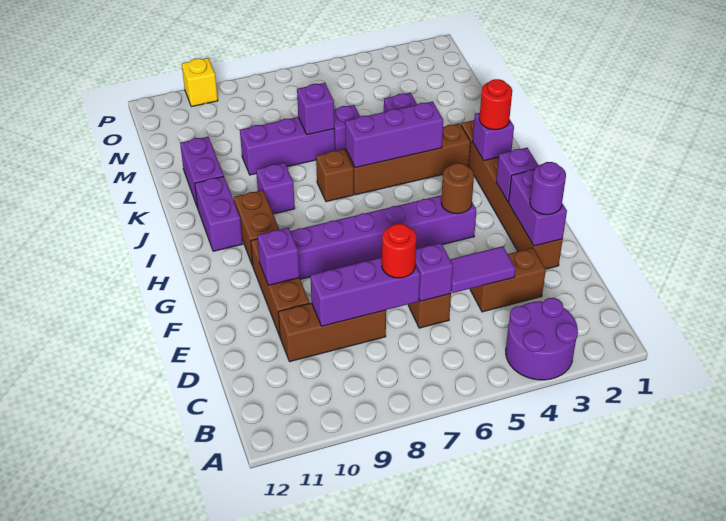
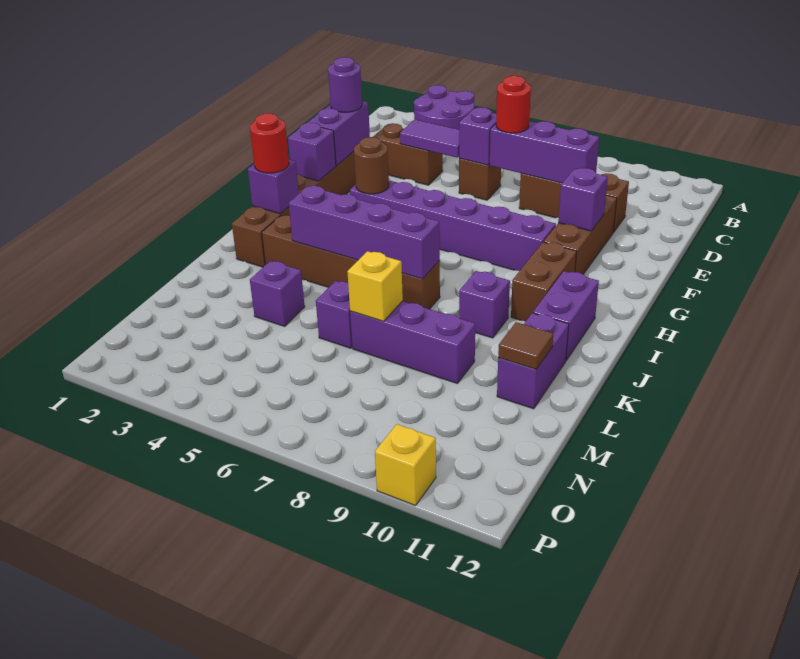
purple 1x3 brick [345,101,443,168] -> purple 1x4 brick [289,186,440,279]
purple 1x1 brick [297,83,334,135] -> yellow 1x1 brick [347,251,403,321]
none -> brown 1x1 tile [498,322,553,369]

